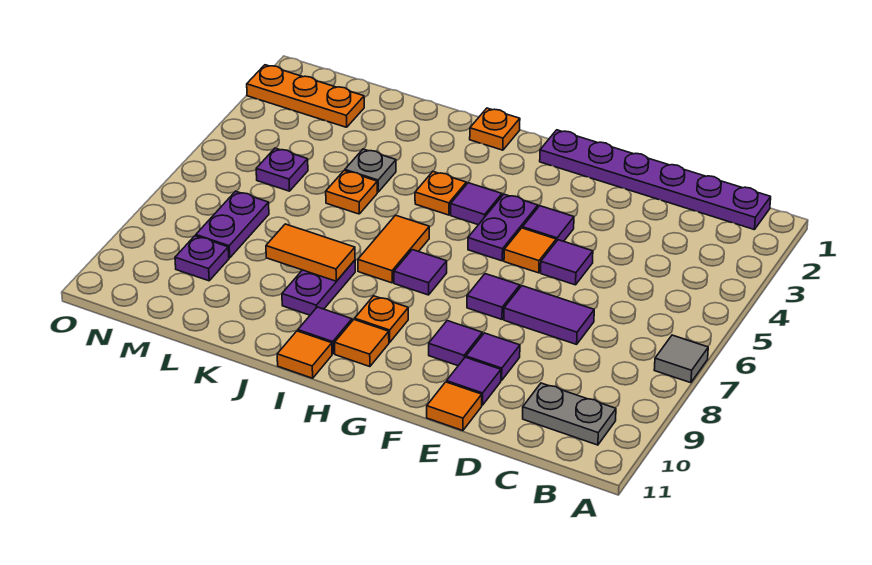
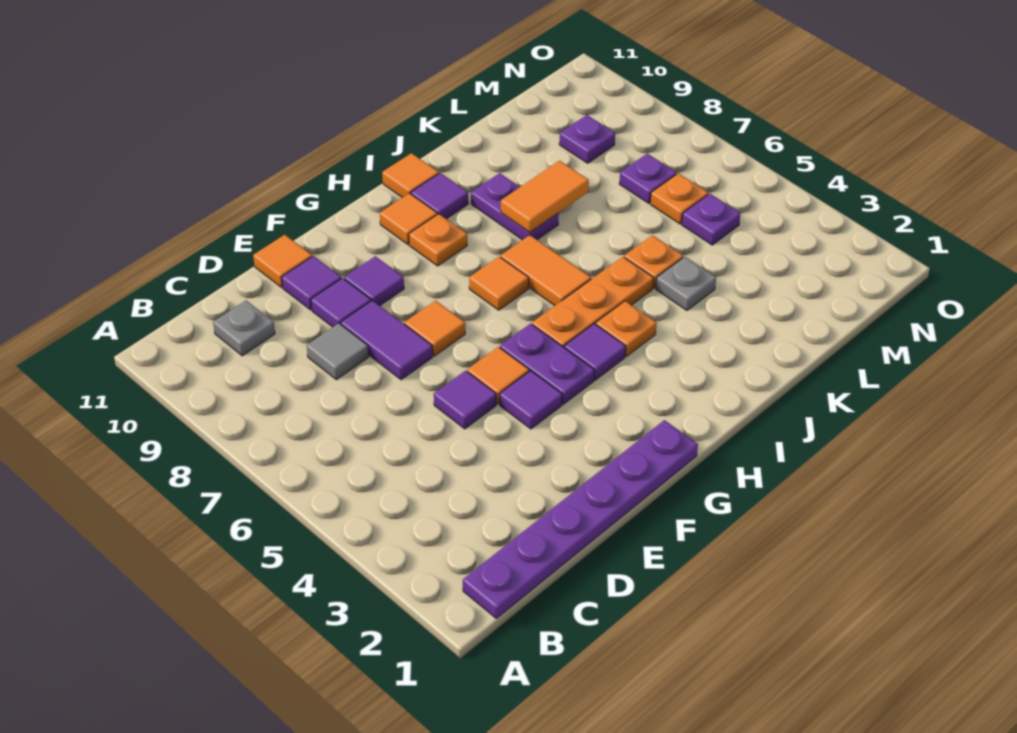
grey 1x1 tile [654,335,708,383] -> grey 1x1 tile moved to [307,323,369,380]
grey 1x2 plate [523,383,616,445] -> grey 1x1 plate [213,300,275,356]
purple 1x2 tile [504,286,594,344] -> purple 1x2 tile turned to [341,300,433,380]
purple 1x1 tile [467,274,520,319] -> orange 1x1 tile [404,301,465,356]
purple 1x1 tile [394,250,447,295] -> orange 1x1 tile [469,257,529,310]
orange 1x1 plate [470,108,520,150] -> orange 1x1 plate moved to [650,174,708,224]
orange 1x3 plate [247,65,364,127] -> orange 1x3 plate moved to [532,257,654,347]
purple 1x2 plate [196,191,269,258] -> purple 1x1 plate [619,154,677,203]

